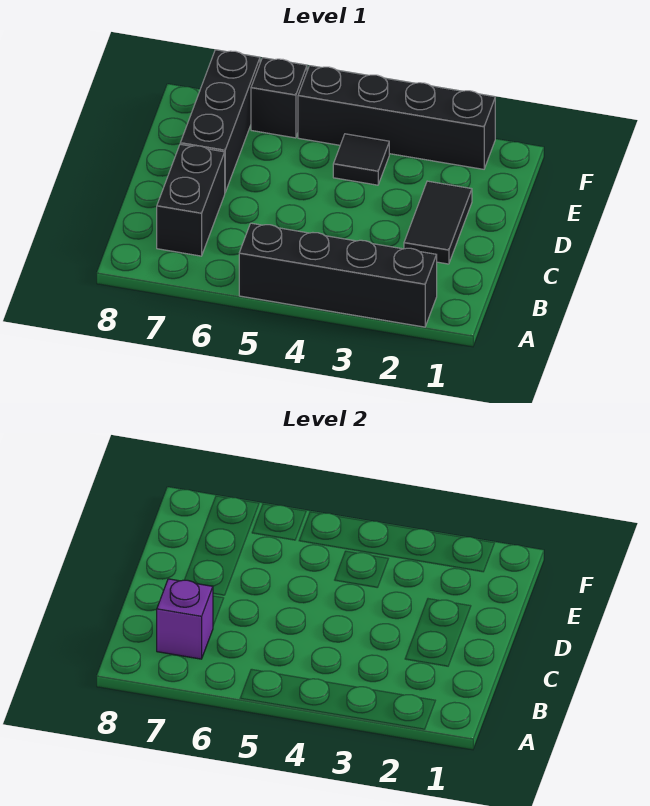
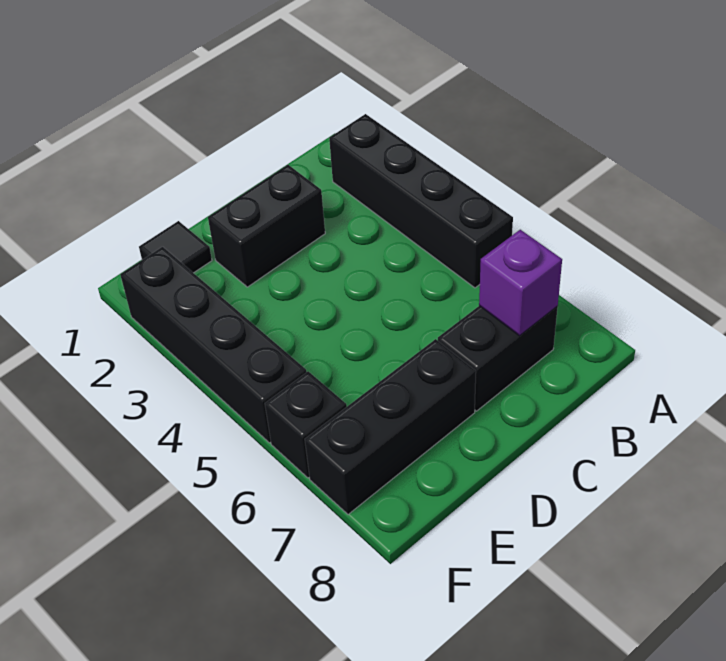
black 1x2 tile [404,181,472,264] -> black 1x2 brick [208,165,325,287]
black 1x1 tile [333,134,389,185] -> black 1x1 tile moved to [139,221,212,273]

